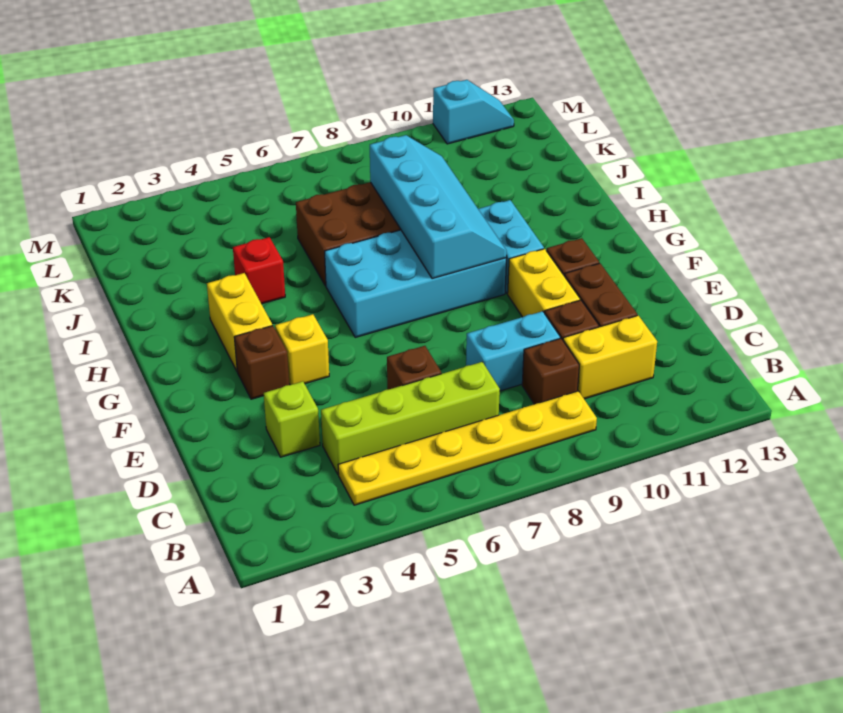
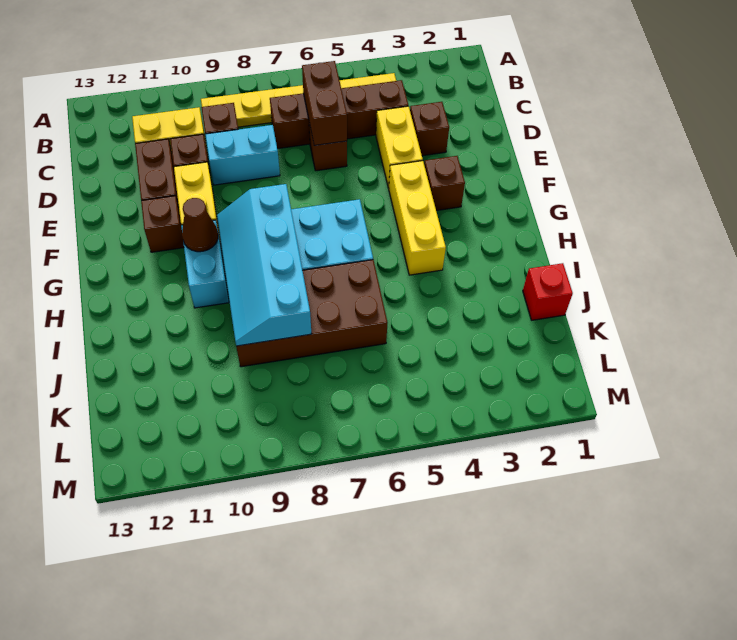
lime 1x4 brick [321,362,500,475] -> brown 1x4 brick [270,80,408,149]
none -> brown 1x2 brick [302,61,347,146]
lime 1x1 brick [264,381,320,457] -> brown 1x1 brick [410,102,449,156]
yellow 1x1 brick [275,314,329,385] -> yellow 1x3 brick [389,161,446,275]
yellow 1x2 brick [207,273,272,371] -> yellow 1x2 brick moved to [376,106,423,188]
none -> brown 1x1 cone [182,198,218,252]
red 1x1 brick [233,237,285,304] -> red 1x1 brick moved to [523,263,573,320]
cyan 1x2 slope [433,80,514,144] -> none

